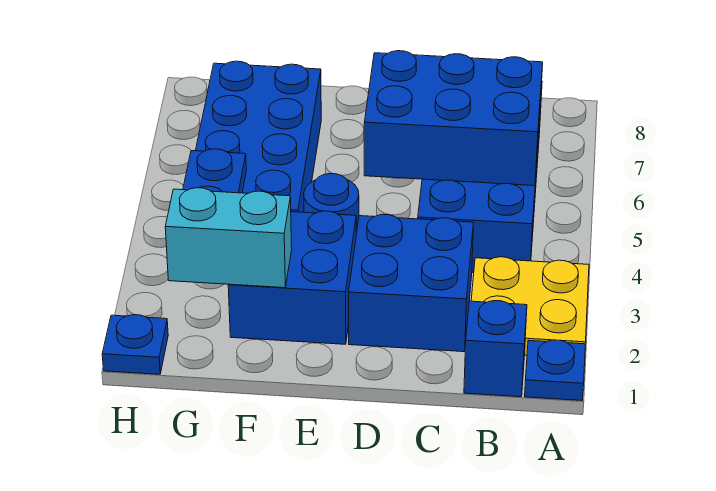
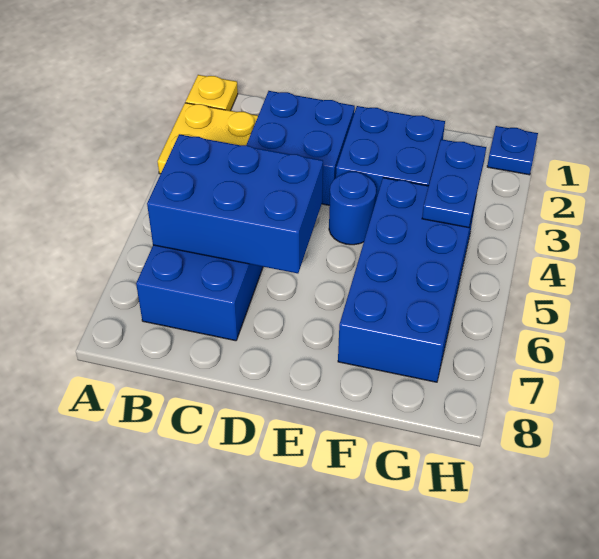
blue 1x1 plate [525,340,585,400] -> yellow 1x1 plate [186,75,238,111]
blue 1x1 brick [464,301,527,397] -> none
cyan 1x2 brick [165,188,292,288] -> none

